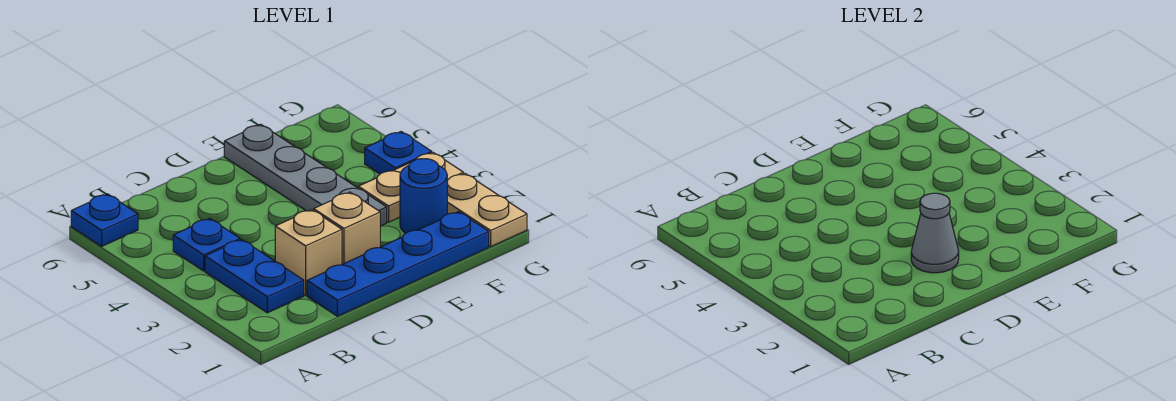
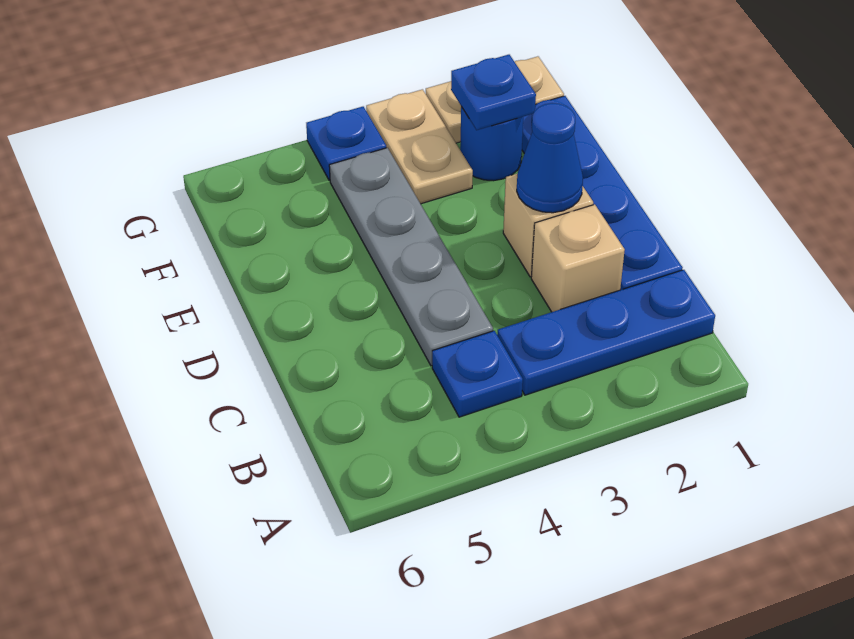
blue 1x1 plate [71,194,138,246] -> blue 1x1 plate moved to [451,55,536,130]
blue 1x2 plate [205,240,304,313] -> blue 1x3 plate [497,270,715,395]
grey 1x1 cone [911,193,959,273] -> blue 1x1 cone [517,103,583,213]
grey 1x4 plate [224,124,387,226] -> grey 1x4 plate turned to [329,148,493,366]

